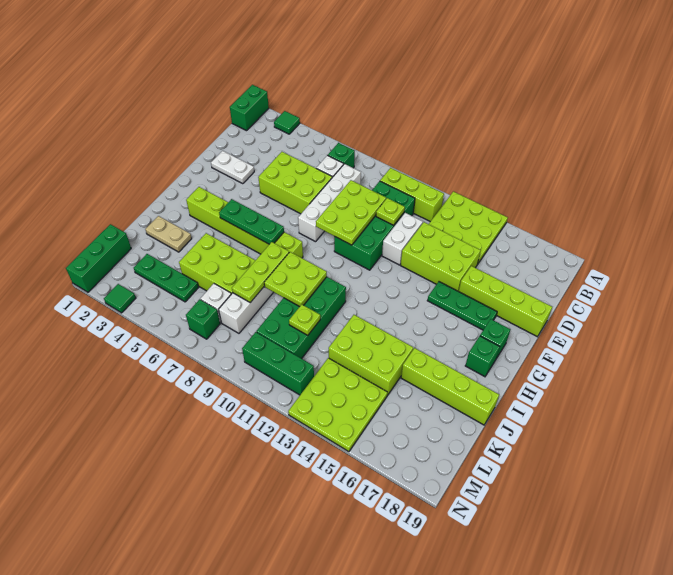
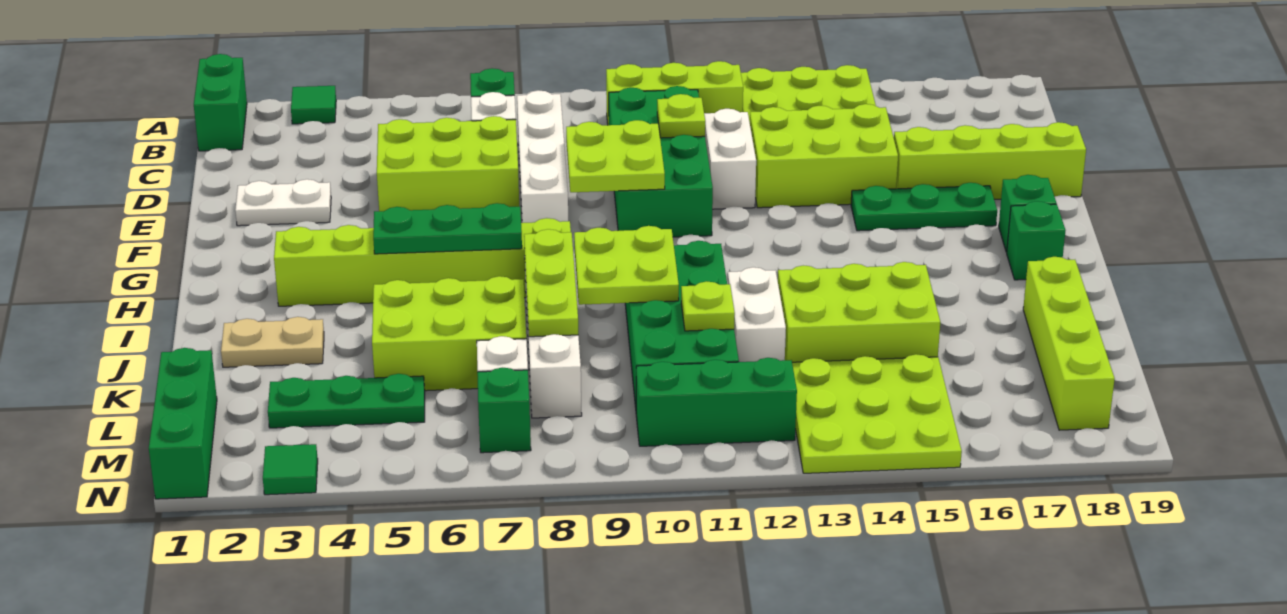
lime 2x3 plate [316,180,386,245] -> lime 2x2 plate [566,120,665,192]
none -> white 1x2 brick [728,267,786,362]
lime 1x4 brick [401,348,499,425] -> lime 1x4 brick turned to [1023,257,1115,430]

